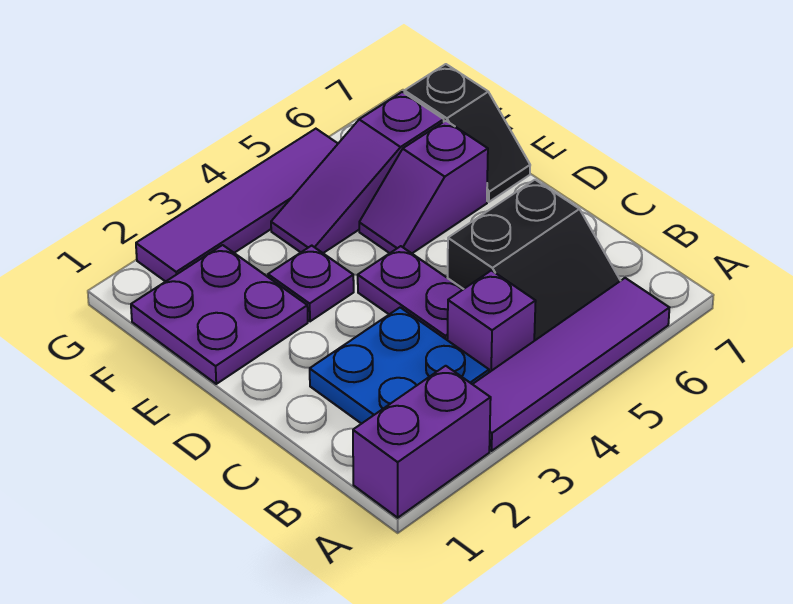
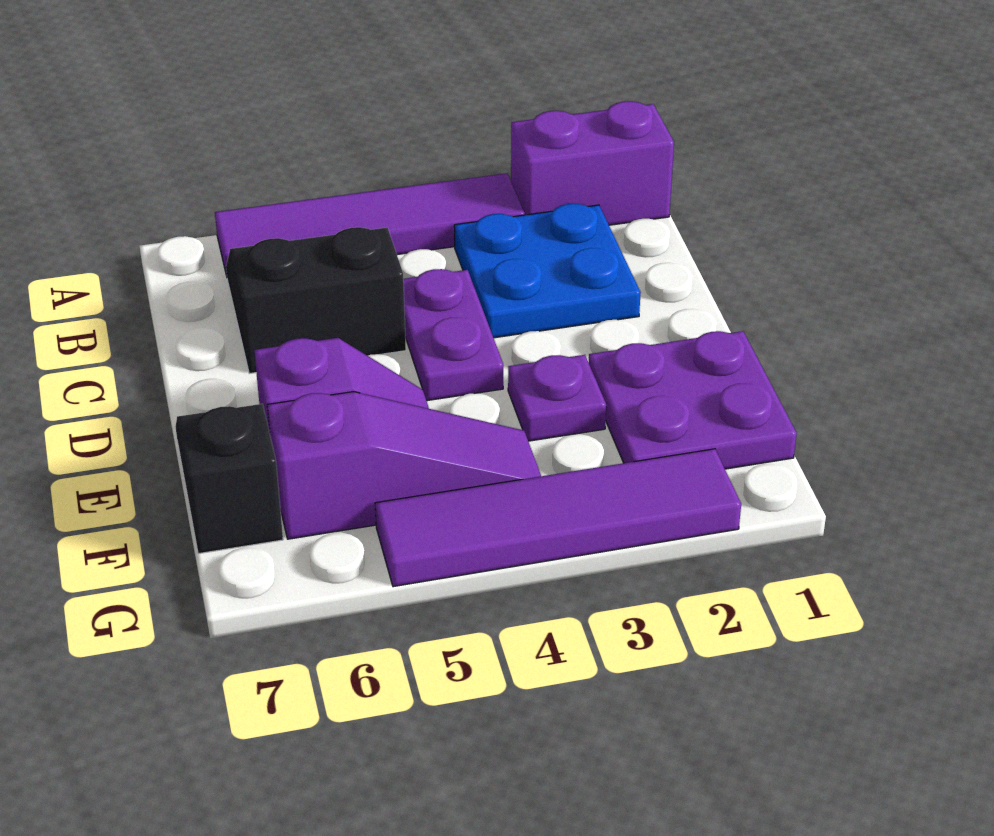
purple 1x1 brick [447,270,536,372] -> none

